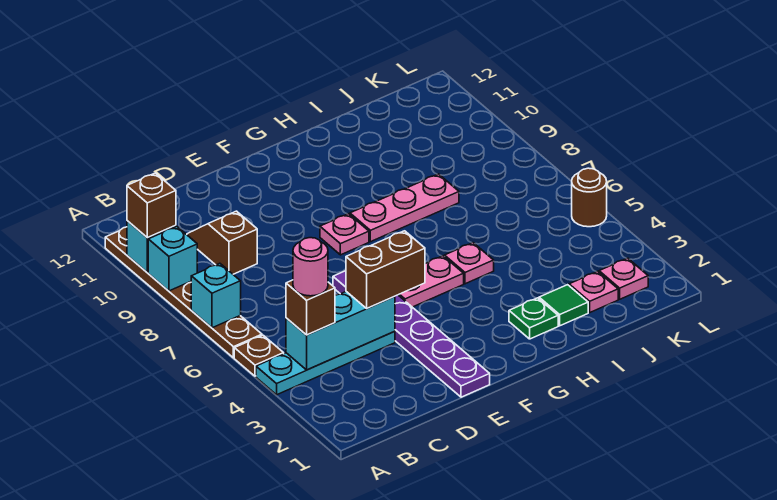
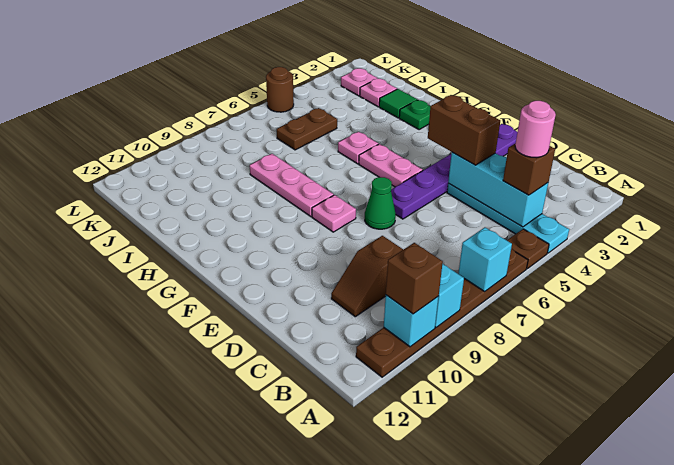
none -> green 1x1 cone [365,177,396,229]
none -> brown 1x2 plate [277,108,337,150]

